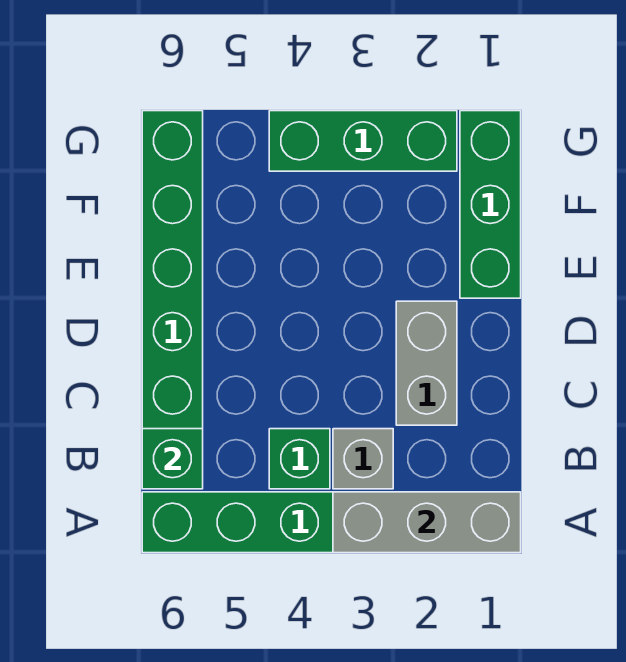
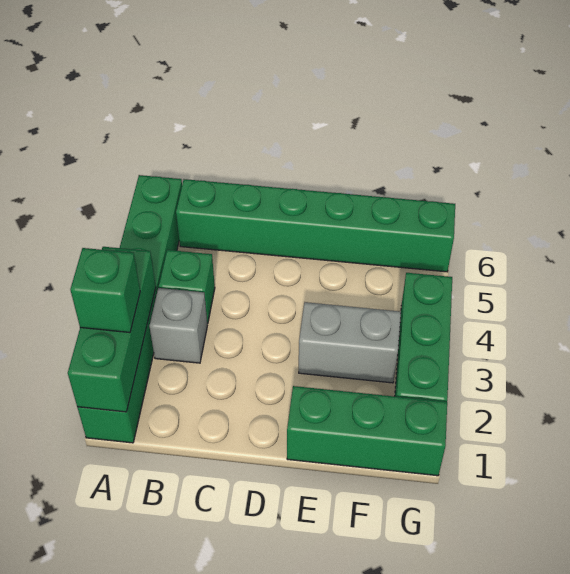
grey 1x3 brick [333,492,521,553] -> green 1x3 brick [68,247,156,412]
green 1x1 brick [142,429,203,489] -> green 1x1 brick moved to [70,248,140,332]
grey 1x2 brick [396,301,457,425] -> grey 1x2 brick moved to [299,302,401,383]

